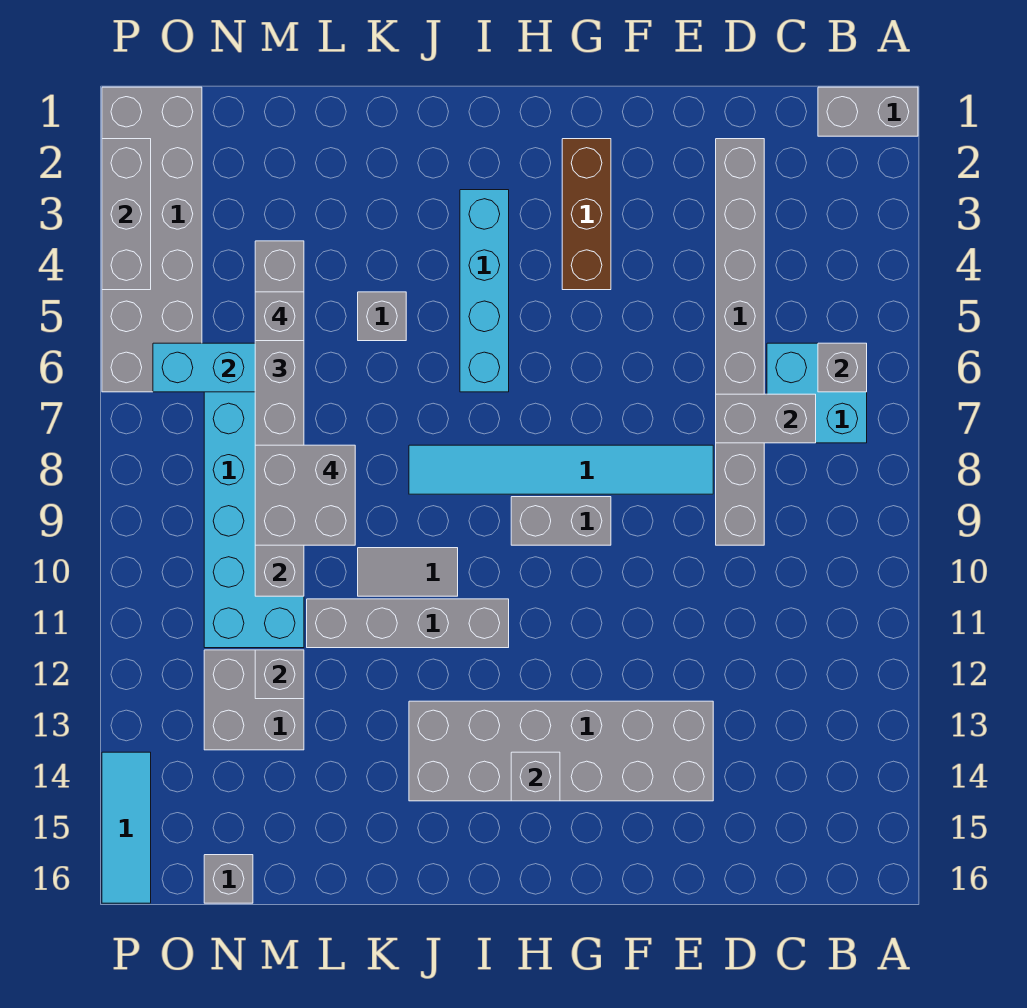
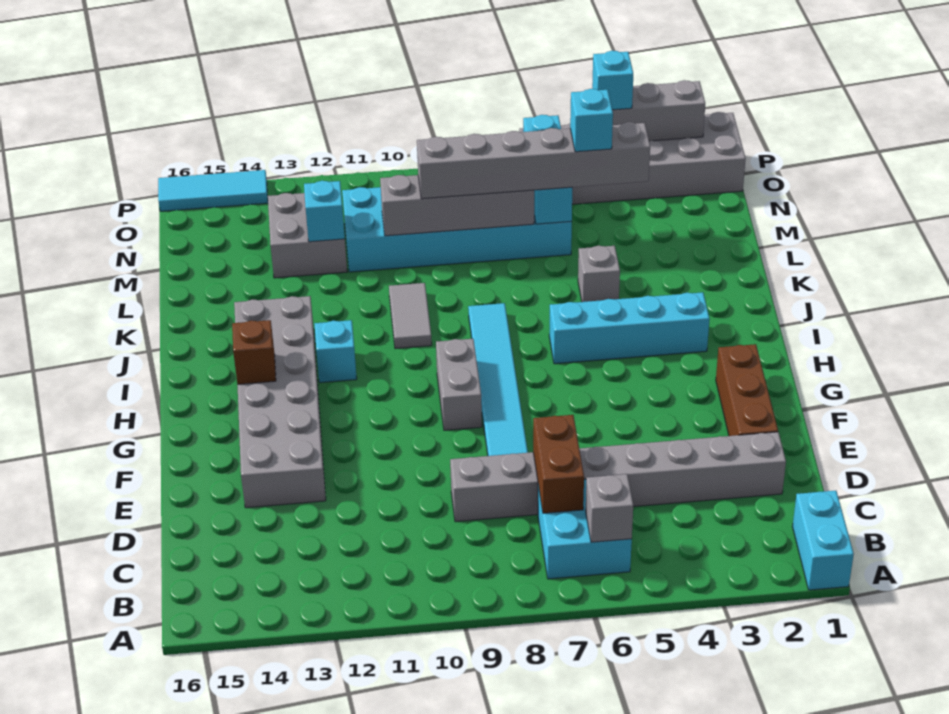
grey 1x2 brick [818,87,918,136] -> cyan 1x2 brick [793,491,854,590]
grey 1x2 brick [716,394,816,443] -> brown 1x2 brick [533,415,584,513]
brown 1x3 brick [562,139,611,290] -> brown 1x3 brick turned to [716,344,778,436]
grey 1x1 brick [511,752,560,801] -> brown 1x1 brick [232,320,276,384]
grey 1x4 brick [307,599,509,648] -> none
none -> cyan 1x1 brick [314,320,357,383]
grey 2x2 brick [255,445,355,545] -> none
grey 1x1 brick [255,292,304,341] -> cyan 1x1 brick [570,89,613,152]
grey 1x1 brick [255,650,304,699] -> cyan 1x1 brick [304,181,345,242]
grey 1x1 brick [204,855,253,903] -> none
none -> cyan 1x1 brick [592,51,633,110]

